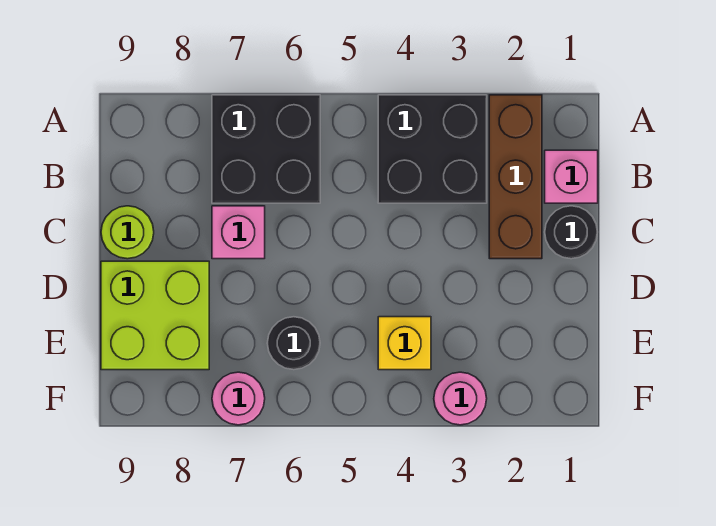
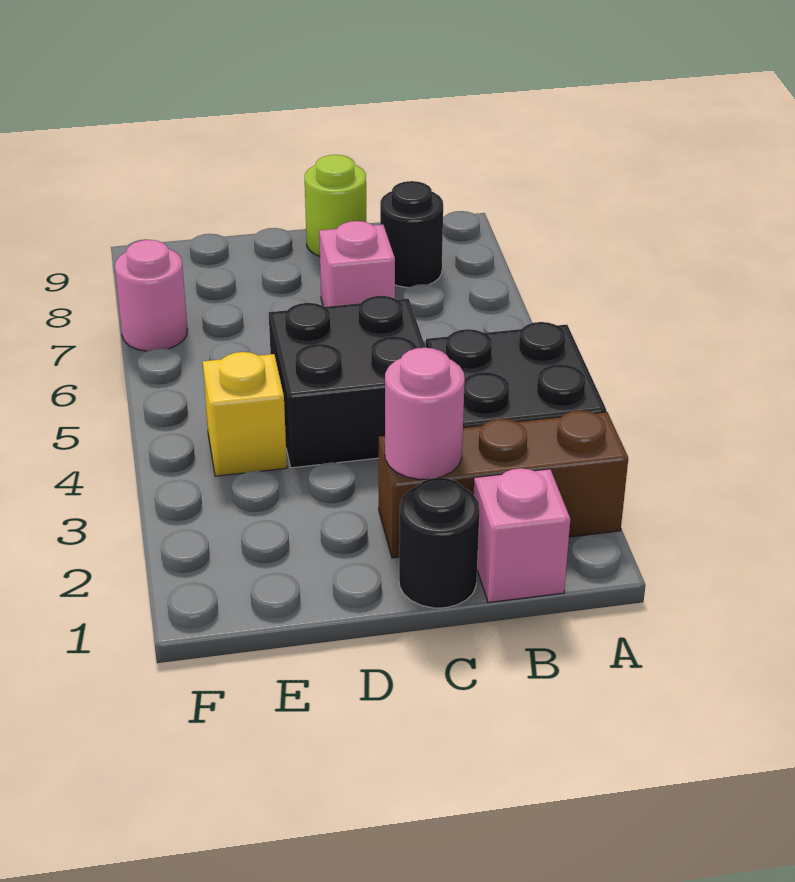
black 2x2 brick [212,95,320,203] -> black 2x2 brick moved to [269,296,426,468]
lime 2x2 brick [101,261,209,370] -> none
black 1x1 round brick [267,317,320,370] -> black 1x1 round brick moved to [380,181,443,288]
pink 1x1 round brick [434,372,487,425] -> pink 1x1 round brick moved to [385,348,465,479]

